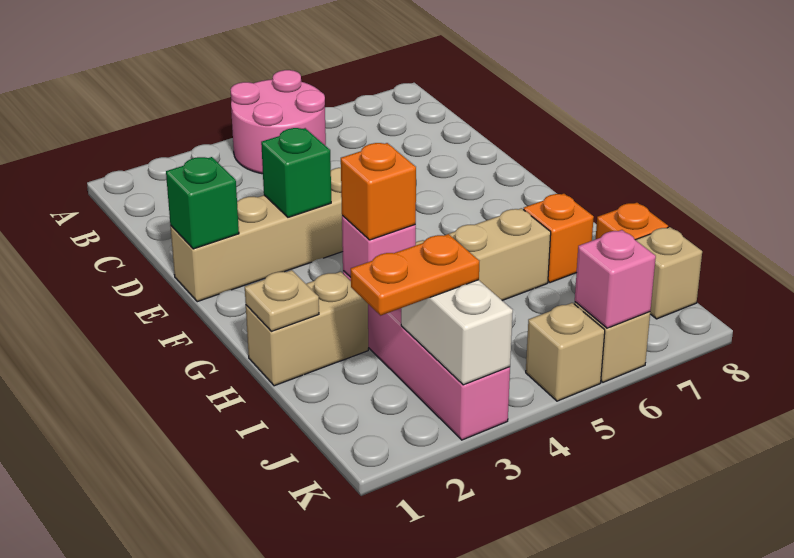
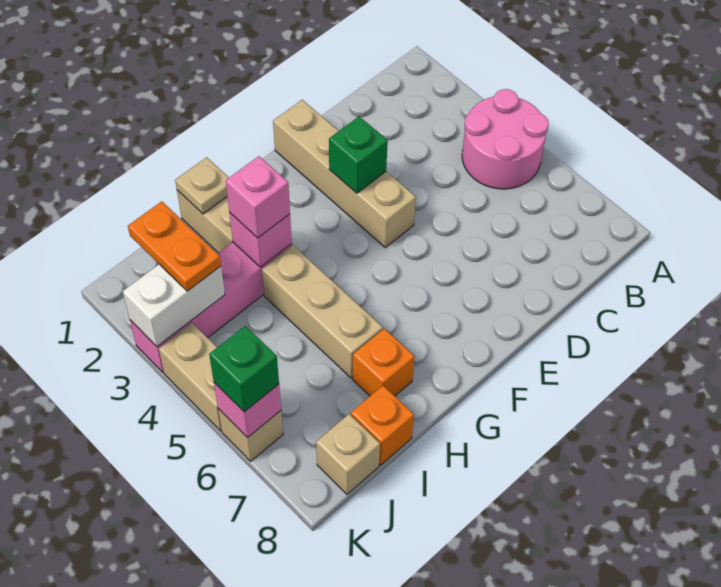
green 1x1 brick [166,157,239,249] -> green 1x1 brick moved to [209,326,279,412]
orange 1x1 brick [341,143,416,240] -> pink 1x1 brick [226,156,290,238]
tan 1x1 brick [526,303,605,401] -> tan 1x2 brick [159,323,222,431]

